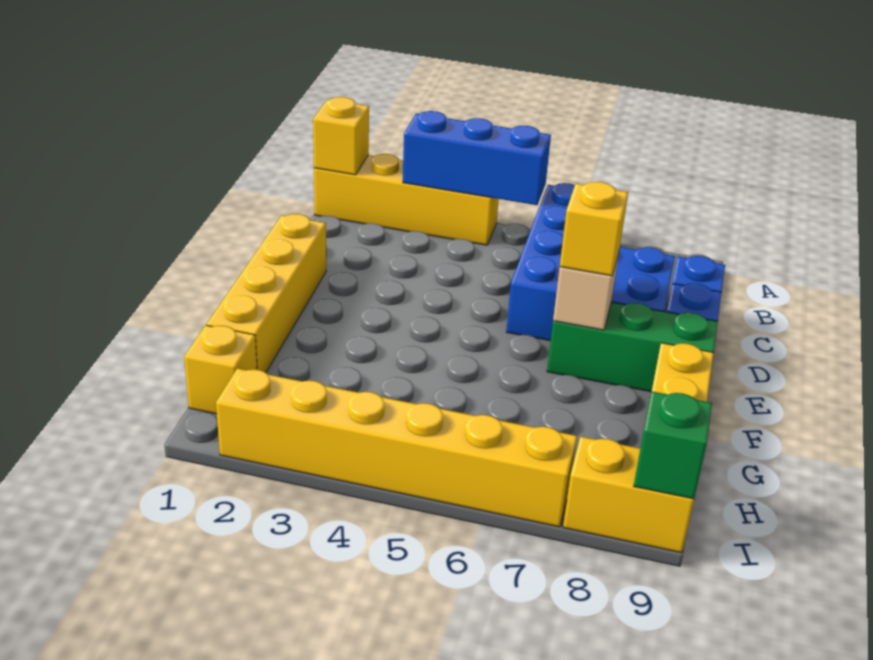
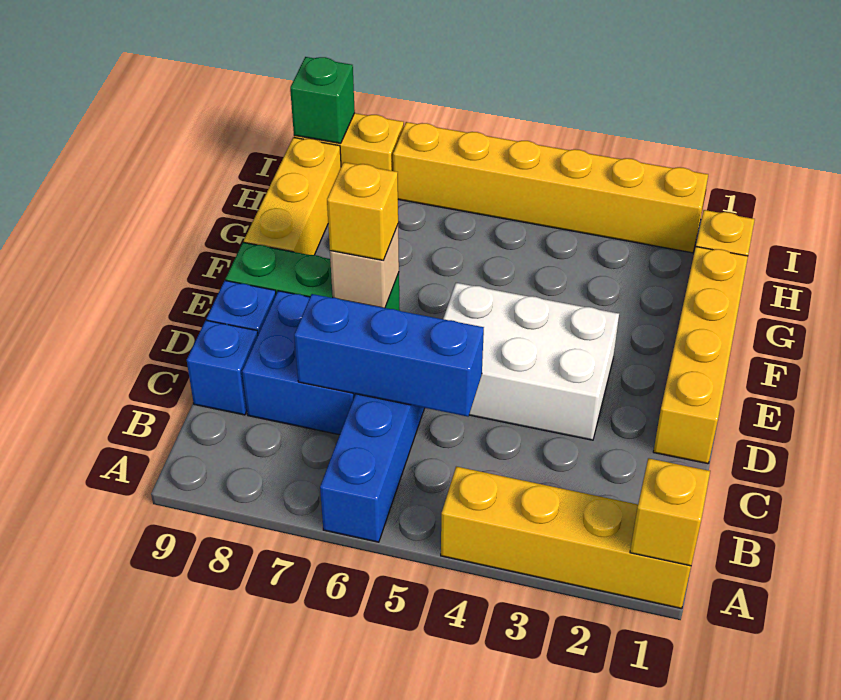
blue 1x3 brick [403,111,551,205] -> blue 1x3 brick moved to [294,294,484,417]
none -> white 2x3 brick [443,283,619,440]

